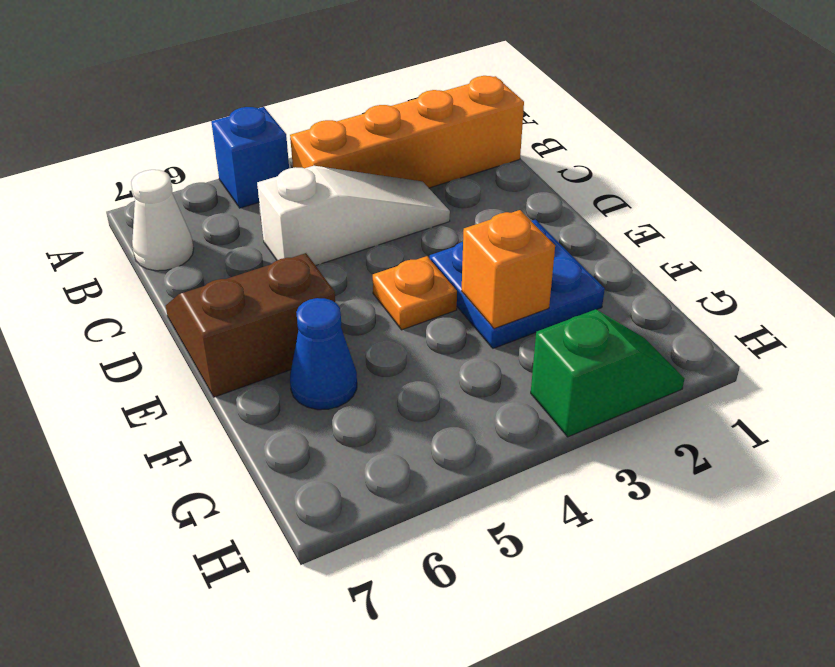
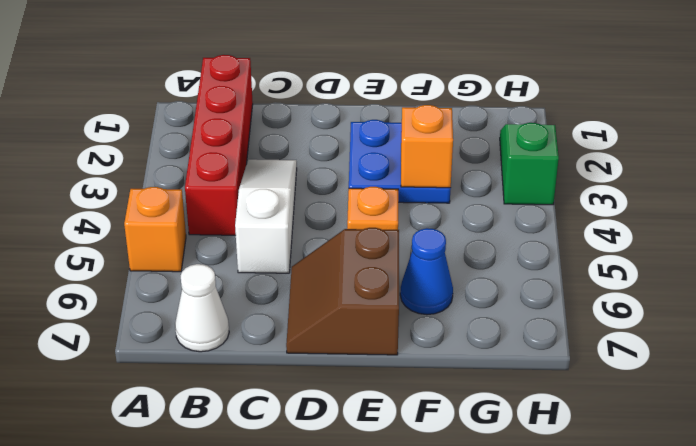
blue 1x1 brick [211,107,289,208] -> orange 1x1 brick [124,187,186,272]
orange 1x4 brick [290,76,524,188] -> red 1x4 brick [185,55,253,235]

